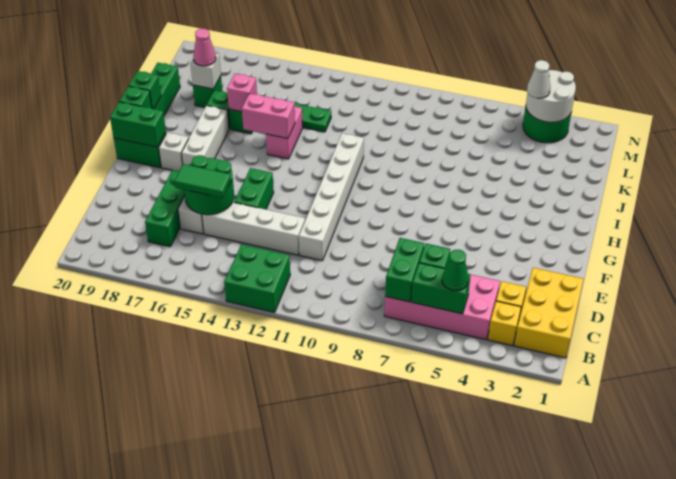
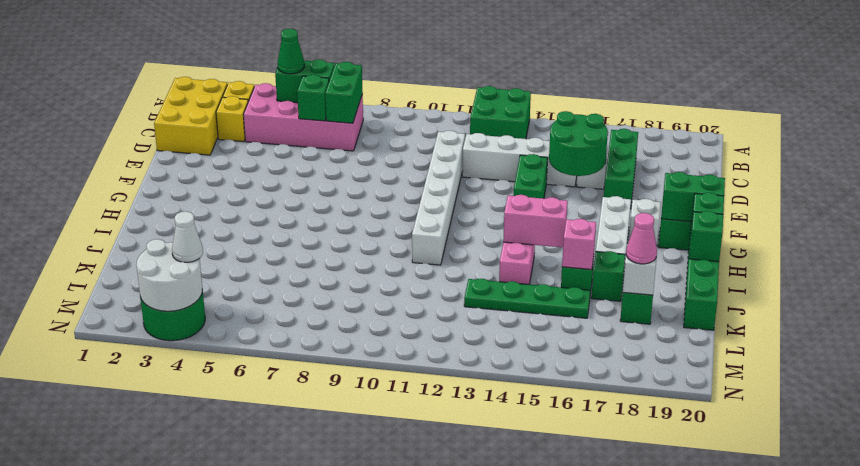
green 1x2 tile [174,164,231,198] -> none

